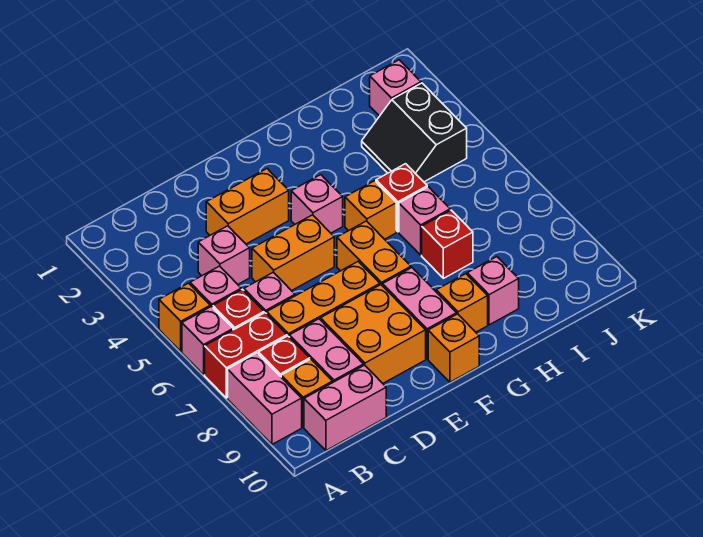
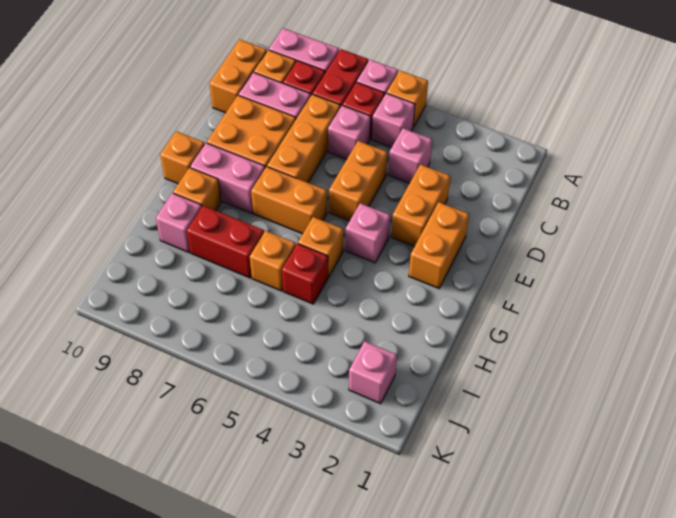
pink 1x2 brick [304,365,386,450] -> orange 1x2 brick [209,39,267,113]
none -> orange 1x2 brick [409,202,469,288]
pink 1x1 brick [399,187,450,255] -> orange 1x1 brick [250,231,296,291]
red 1x1 brick [422,210,473,278] -> red 1x2 brick [187,206,264,278]
black 2x2 slope [362,83,467,182] -> none

